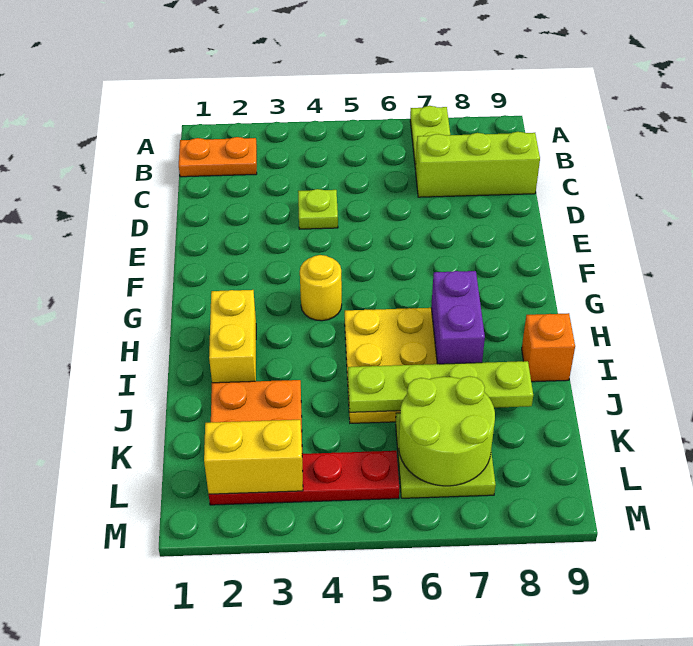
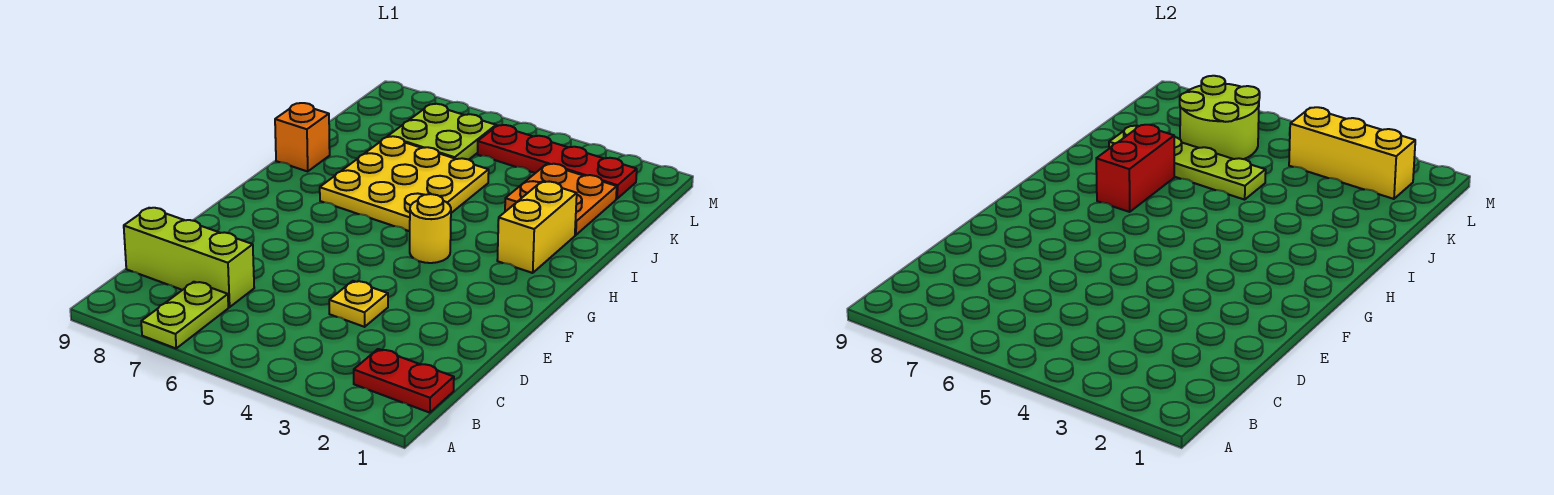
orange 1x2 plate [179,137,257,177] -> red 1x2 plate [354,349,454,413]
lime 1x1 plate [298,189,338,229] -> yellow 1x1 plate [329,281,388,327]
purple 1x2 brick [431,271,485,364] -> red 1x2 brick [1096,125,1174,212]
yellow 1x2 brick [204,420,303,494] -> yellow 1x3 brick [1289,107,1415,199]

